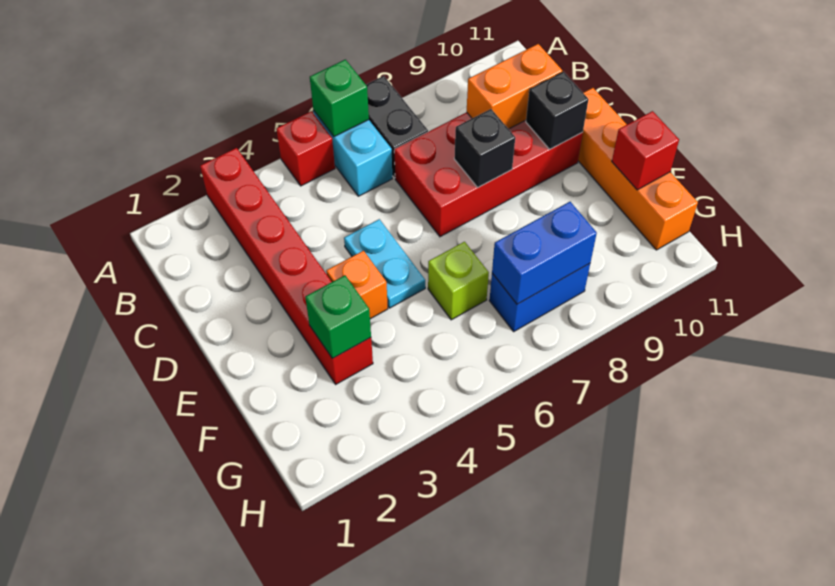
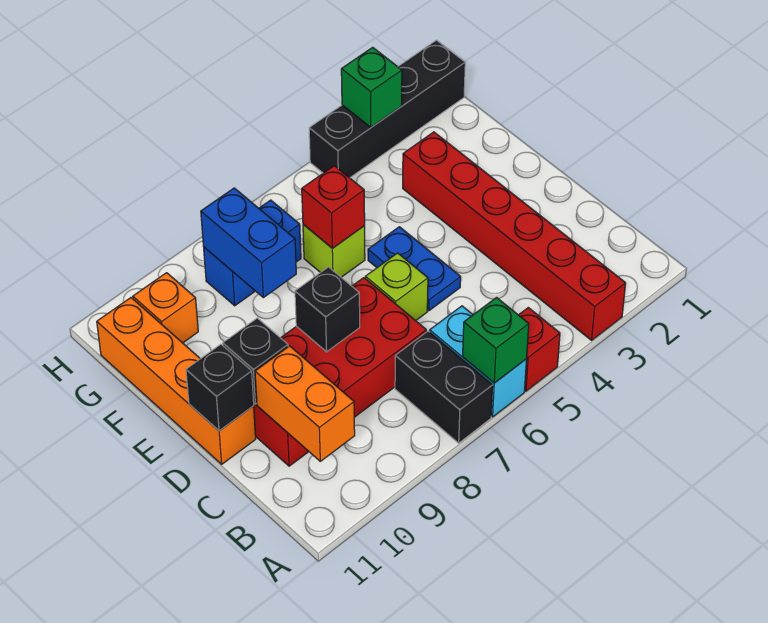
orange 1x2 brick [467,44,562,129] -> orange 1x2 brick turned to [255,346,355,461]
cyan 1x2 plate [344,219,425,308] -> blue 1x2 plate [368,227,461,311]
none -> lime 1x1 brick [365,253,428,321]
none -> black 1x1 brick [186,344,254,431]
orange 1x1 brick [326,251,388,319] -> orange 1x1 brick moved to [133,273,198,343]
green 1x1 brick [305,275,371,358] -> green 1x1 brick moved to [341,47,402,127]
red 1x1 brick [612,111,679,190] -> red 1x1 brick moved to [302,166,365,248]
blue 1x2 brick [492,202,597,304] -> blue 1x2 brick turned to [201,188,296,298]
none -> black 1x4 brick [309,40,465,178]

